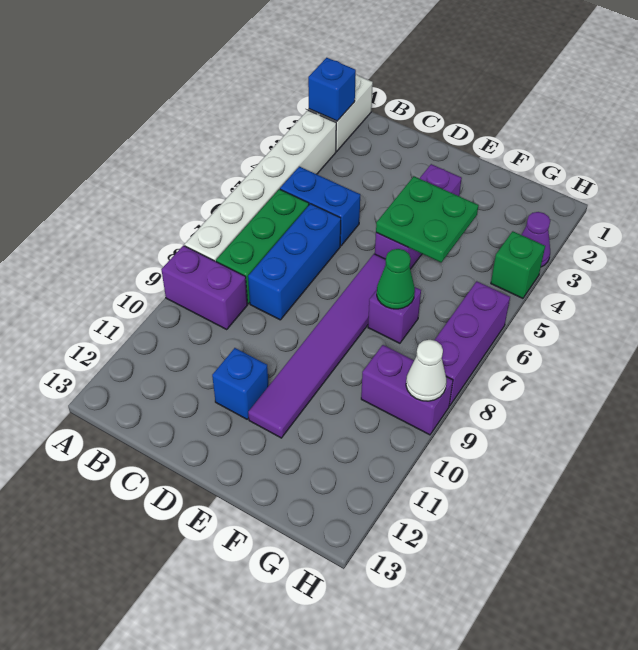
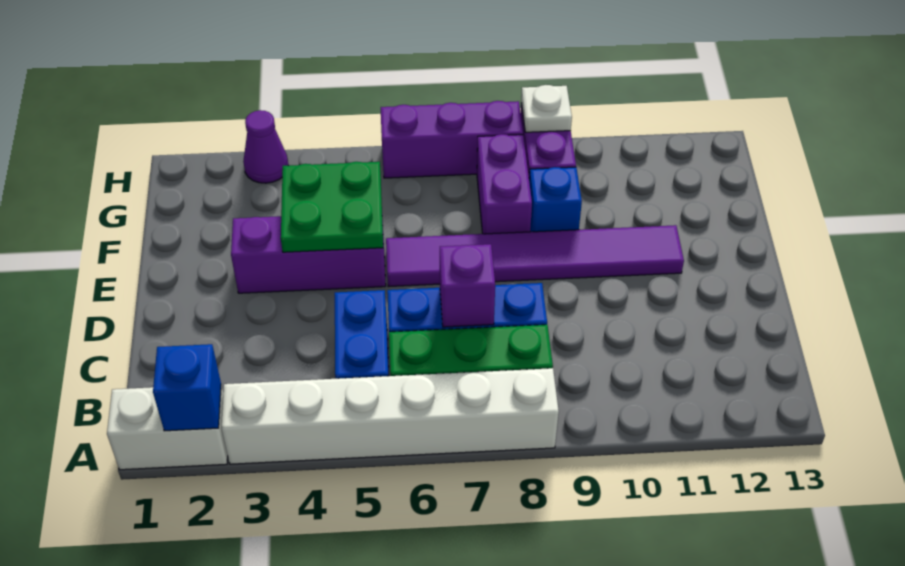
purple 1x2 brick [161,245,248,329] -> purple 1x2 brick moved to [477,134,532,234]
blue 1x1 brick [212,348,268,419] -> blue 1x1 brick moved to [529,167,582,232]
purple 1x1 brick [368,287,421,343] -> purple 1x1 brick moved to [440,244,495,327]
green 1x1 cone [377,249,415,309] -> none
green 1x1 brick [491,231,545,298] -> none
white 1x1 cone [406,340,446,401] -> white 1x1 plate [521,85,572,132]

